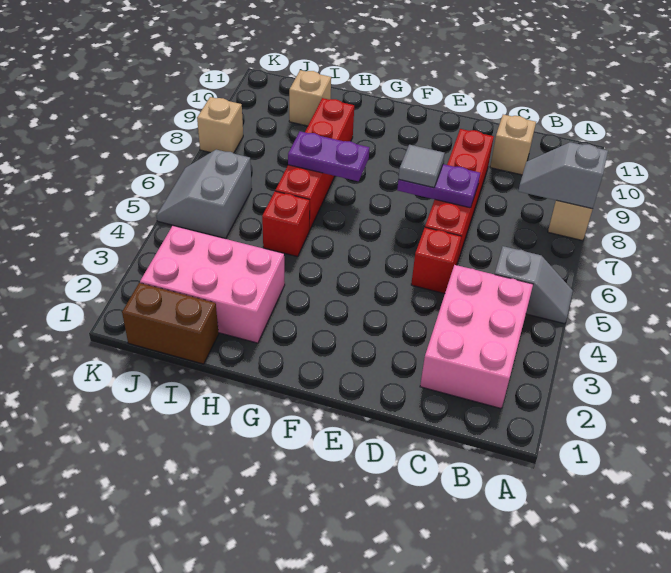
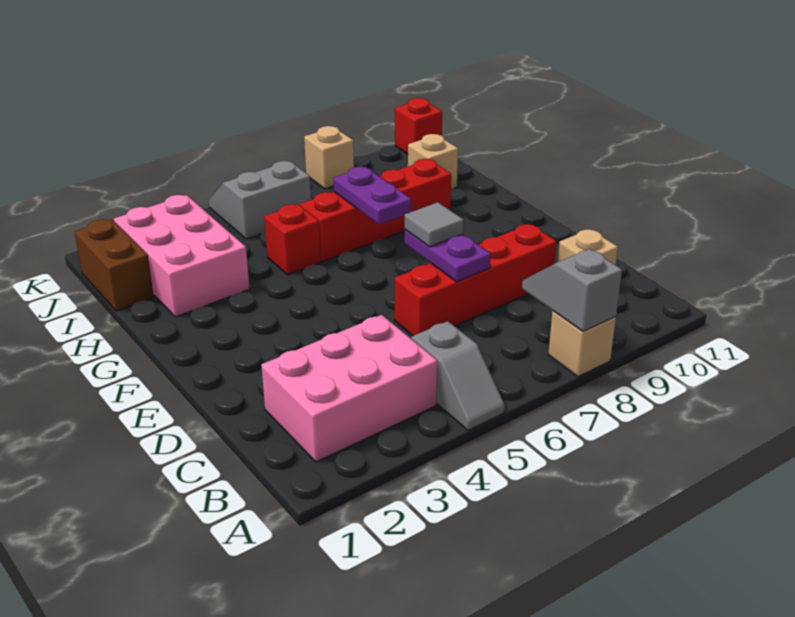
red 1x1 brick [411,227,461,294] -> red 1x1 brick moved to [395,98,442,154]

